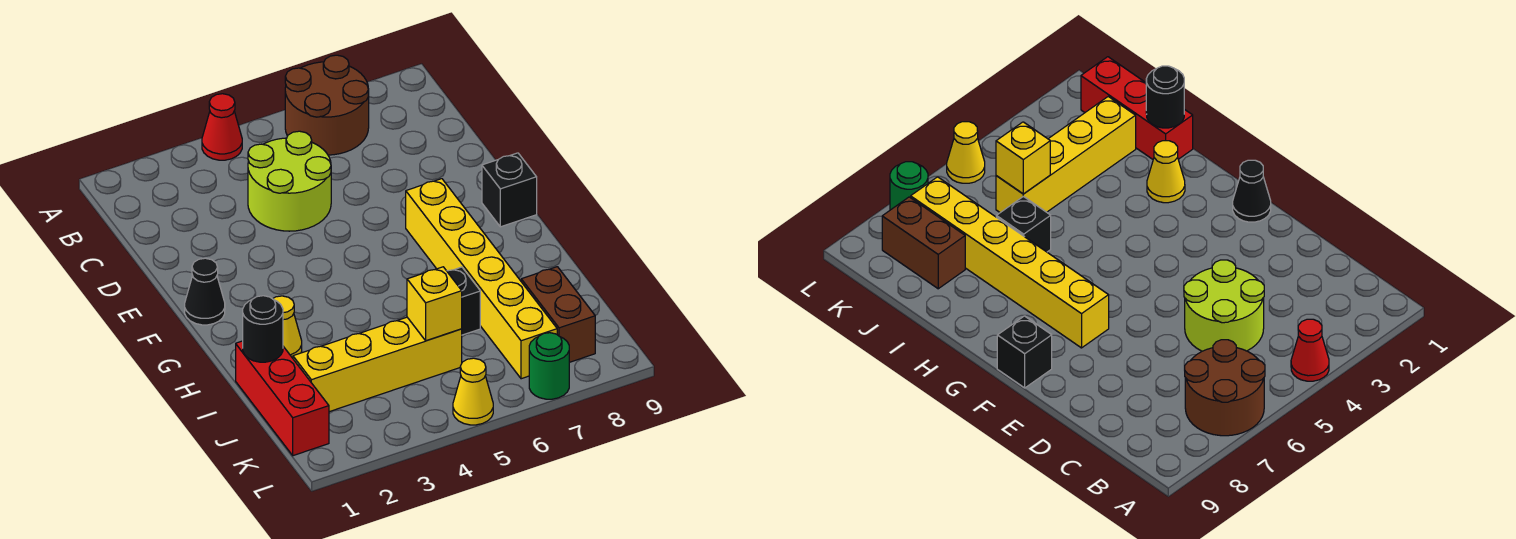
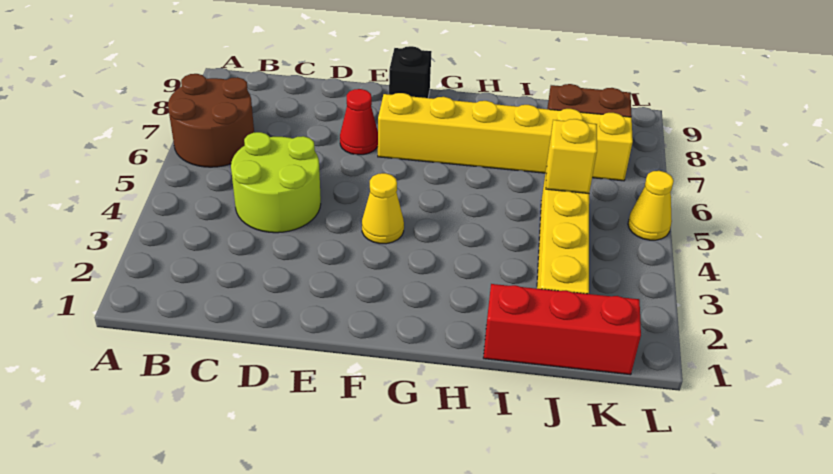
red 1x1 cone [202,94,242,160] -> red 1x1 cone moved to [340,89,378,155]
black 1x1 cone [185,258,225,325] -> none
yellow 1x1 cone [273,296,302,358] -> yellow 1x1 cone moved to [362,173,404,244]
black 1x1 round brick [243,296,283,362] -> none
black 1x1 brick [447,267,480,335] -> none
green 1x1 round brick [529,333,569,399] -> none

